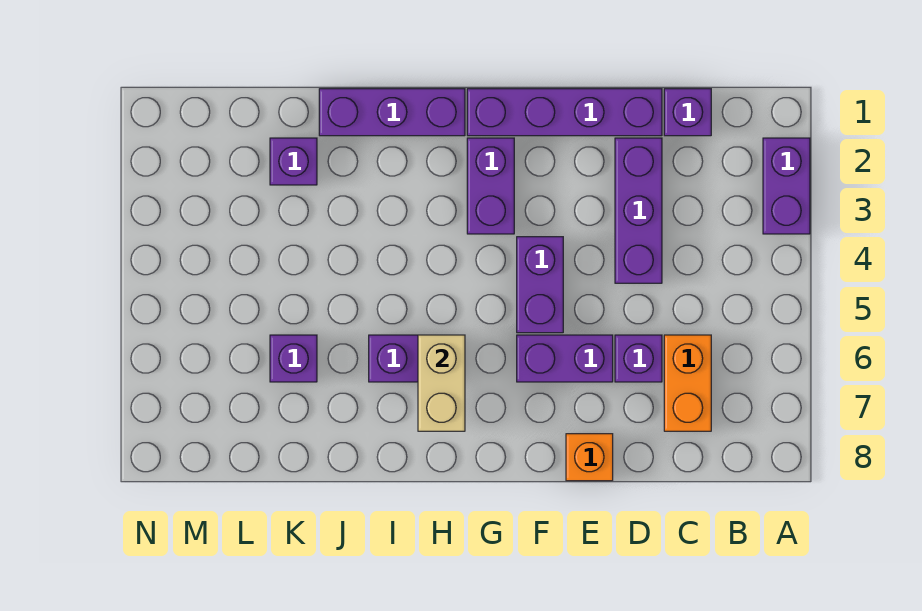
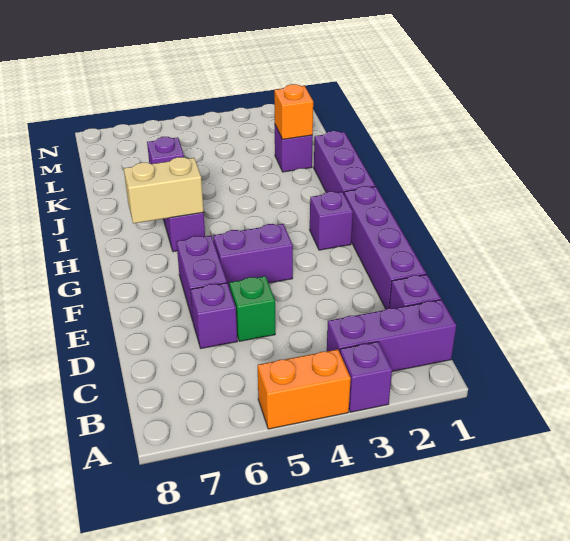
purple 1x2 brick [763,138,810,234] -> purple 1x1 brick [340,342,392,412]
orange 1x2 brick [664,335,711,431] -> orange 1x2 brick moved to [258,349,351,429]
purple 1x3 brick [615,138,662,283] -> purple 1x3 brick moved to [327,300,456,371]
none -> green 1x1 brick [229,276,275,341]
orange 1x1 brick [566,434,613,481] -> orange 1x1 brick moved to [274,84,313,139]
purple 1x2 brick [467,138,514,234] -> purple 1x1 brick [310,192,353,250]

